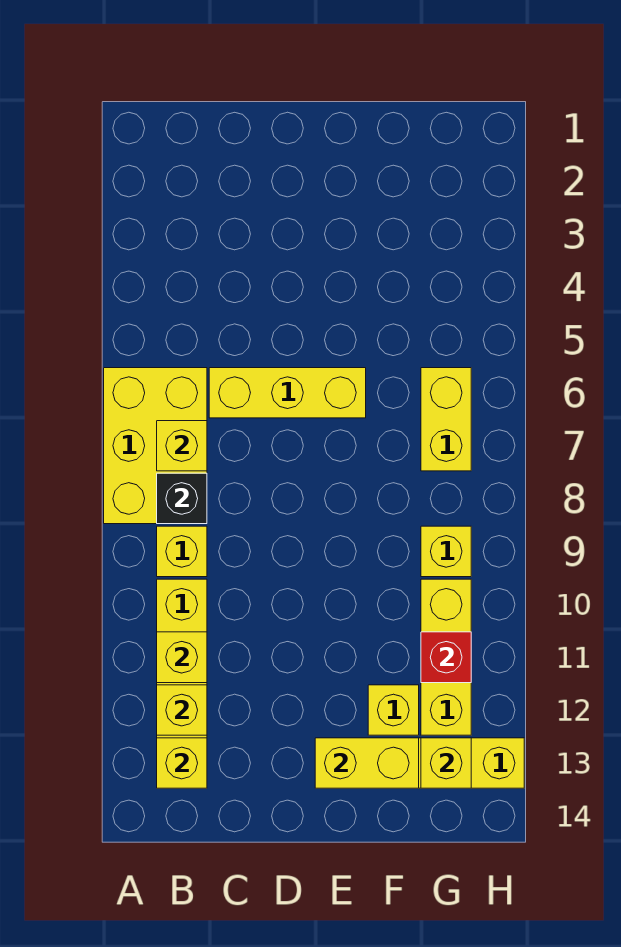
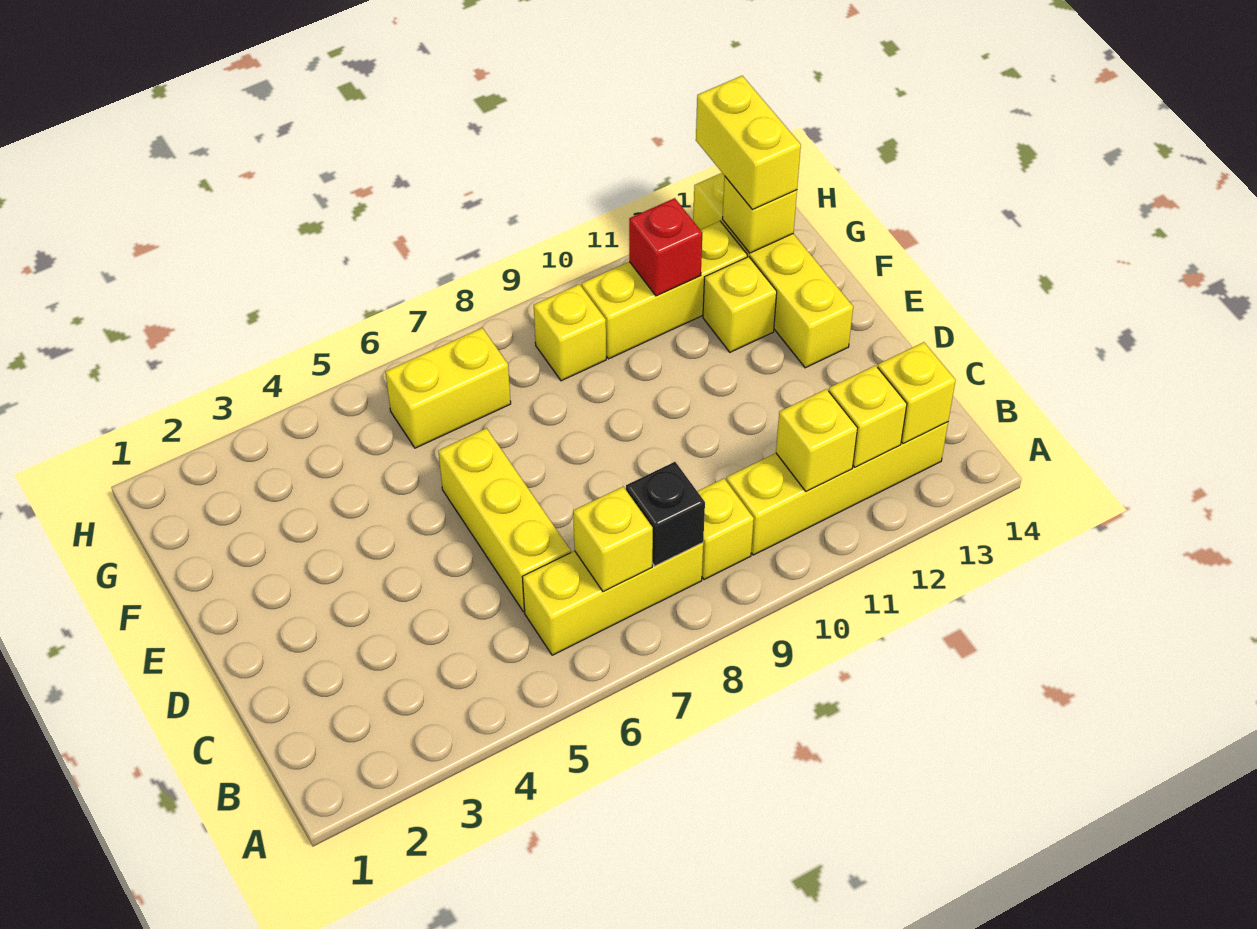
yellow 2x3 brick [104,368,207,524] -> yellow 1x3 brick [522,543,703,655]
yellow 1x2 brick [315,738,419,788] -> yellow 1x2 brick moved to [696,76,801,210]

